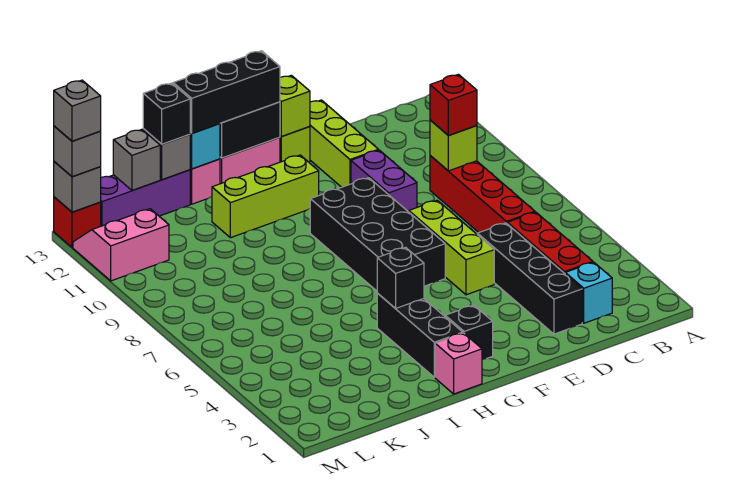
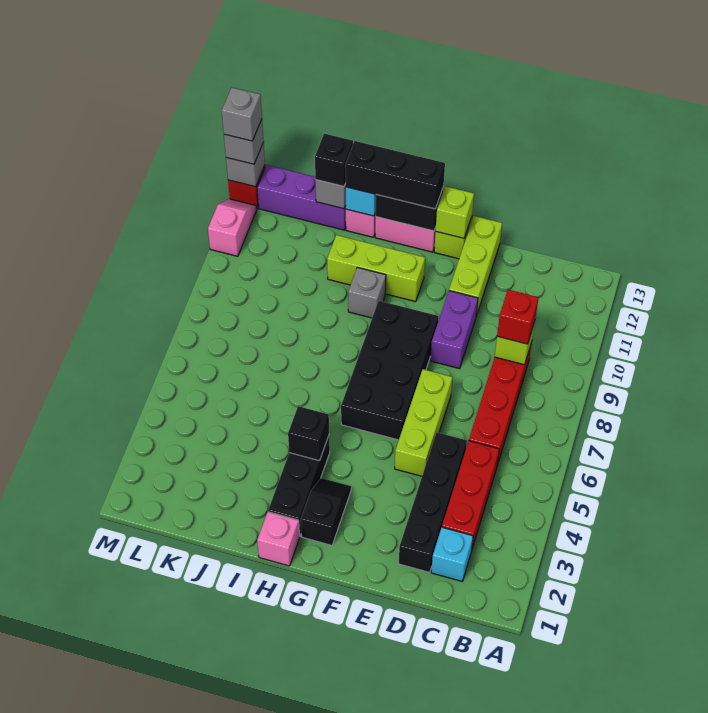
grey 1x1 brick [113,129,160,191] -> grey 1x1 brick moved to [348,267,386,318]
pink 2x2 slope [73,209,169,281] -> pink 1x2 slope [208,199,257,256]

